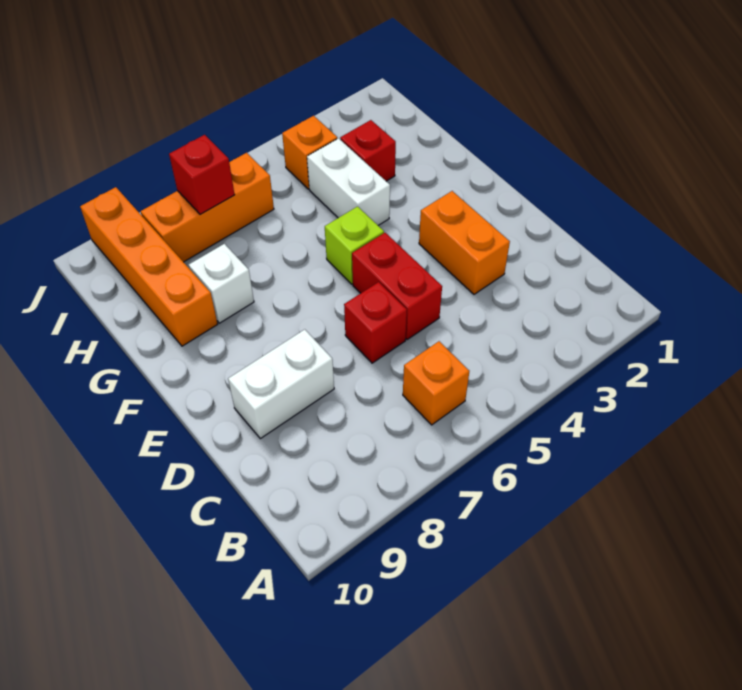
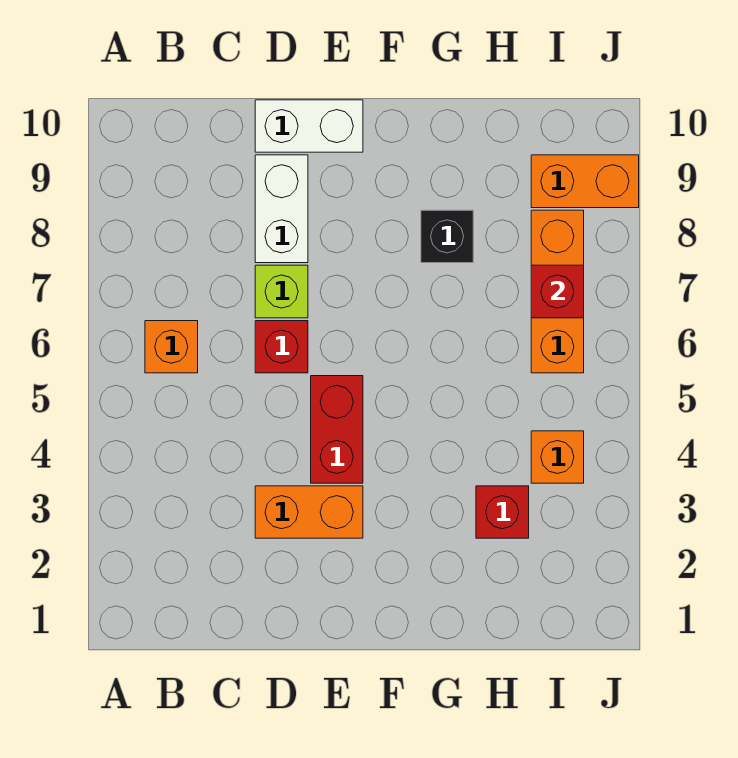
red 1x2 brick [352,233,442,340] -> red 1x2 brick turned to [311,376,363,483]
lime 1x1 brick [325,207,384,284] -> lime 1x1 brick moved to [255,265,308,318]
white 1x2 brick [307,138,390,225] -> white 1x2 brick moved to [255,100,363,152]
white 1x1 brick [189,244,254,323] -> black 1x1 brick [421,210,473,263]
orange 1x4 brick [80,187,218,346] -> orange 1x2 brick [531,155,639,208]

